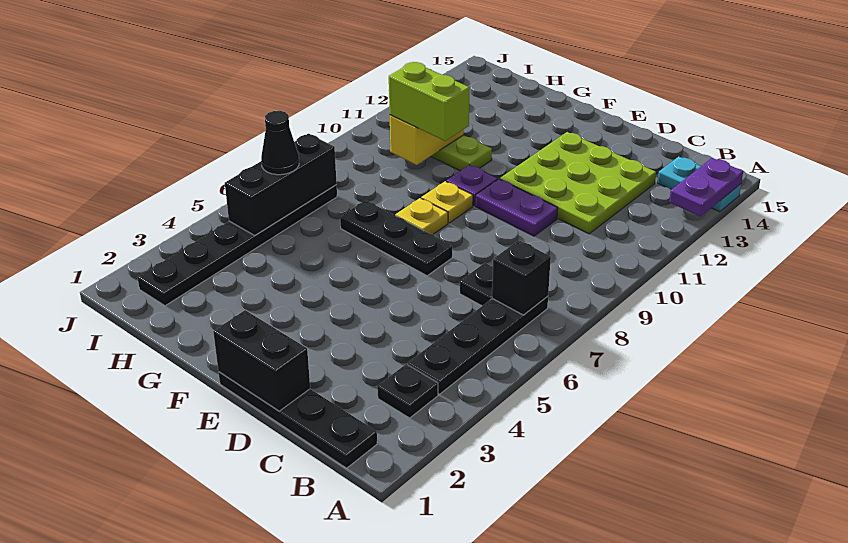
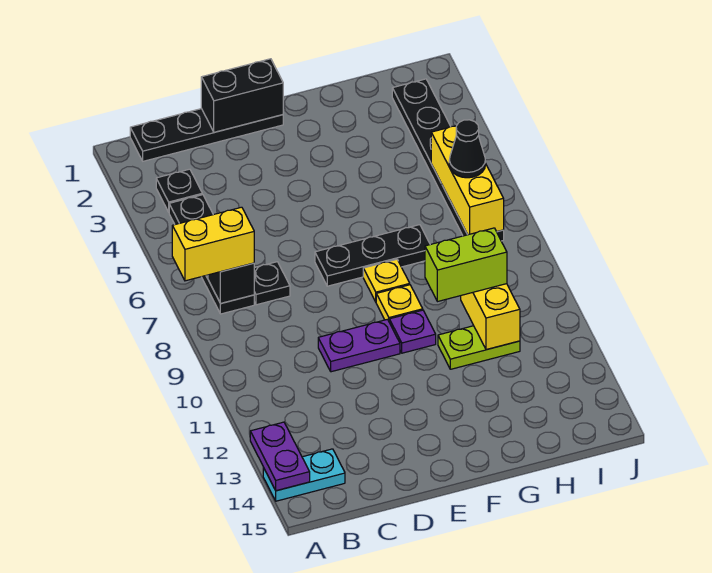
none -> yellow 1x2 brick [172,207,254,281]
lime 3x3 plate [500,132,656,234] -> none
black 1x3 brick [225,134,337,235] -> yellow 1x3 brick [431,126,504,235]

